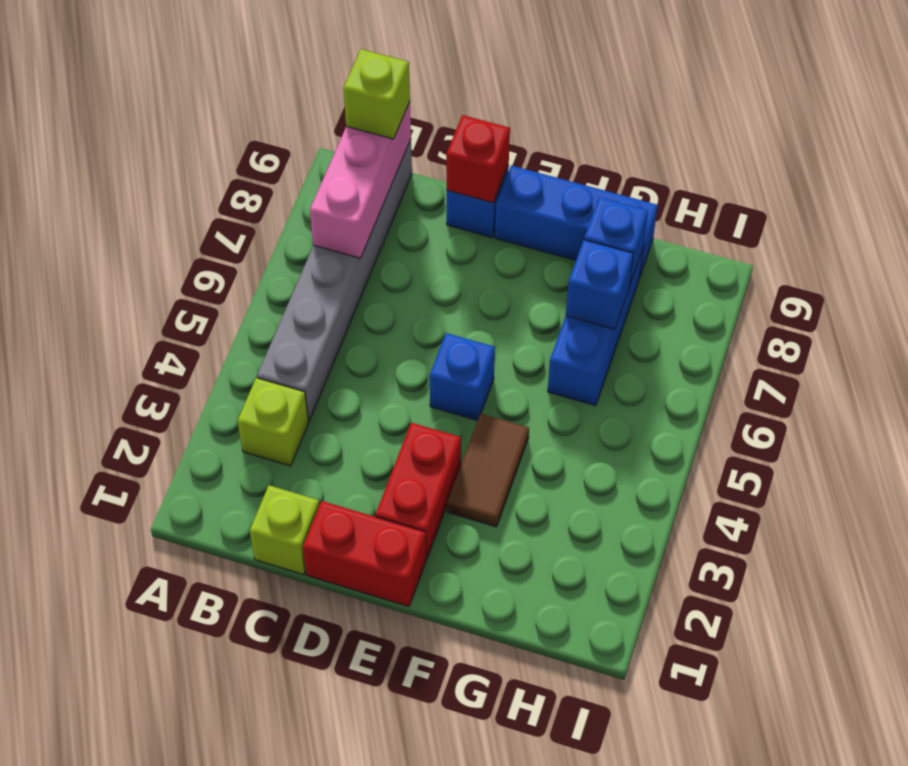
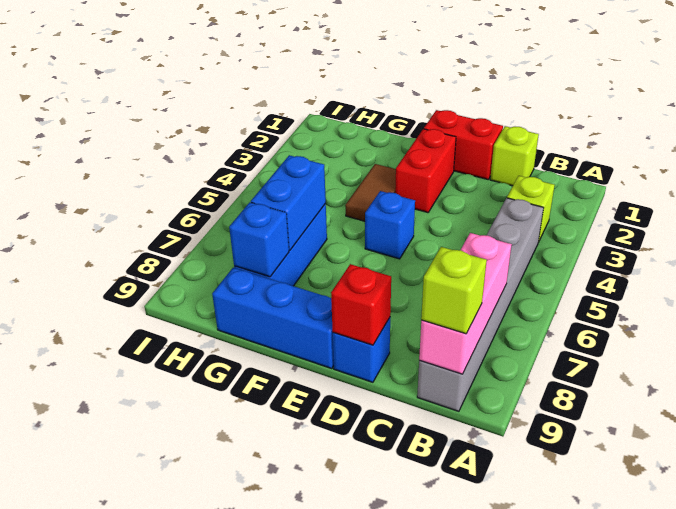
blue 1x1 brick [566,240,633,329] -> blue 1x2 brick [251,155,326,250]

